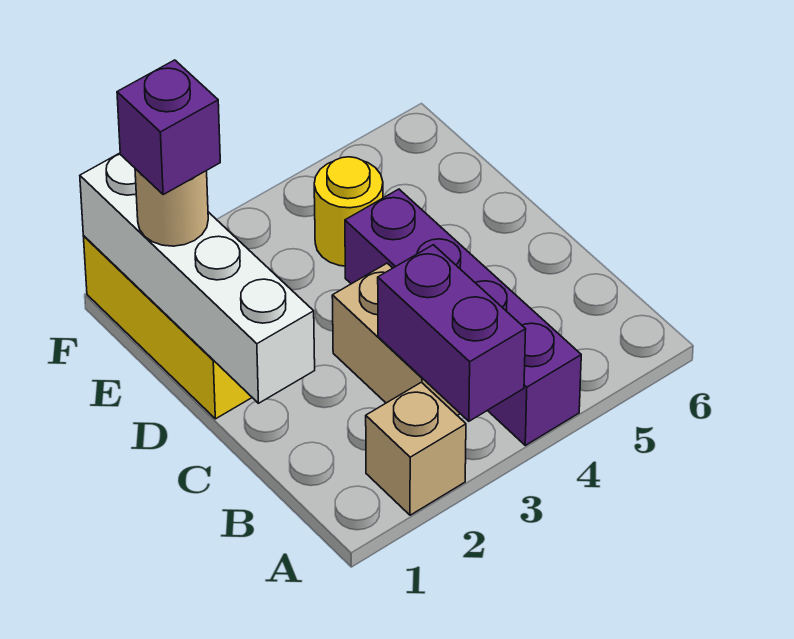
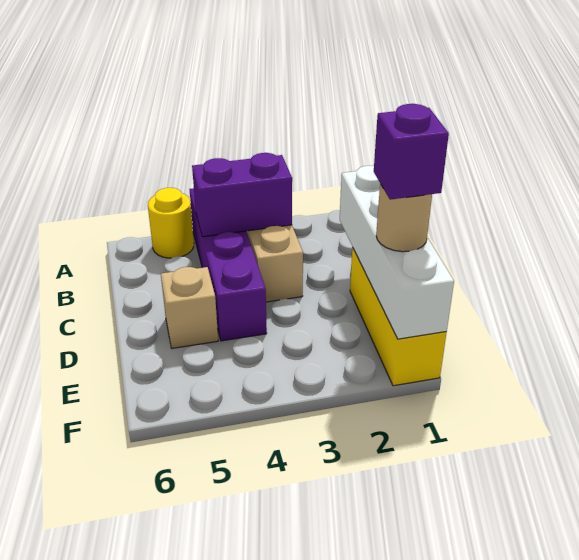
tan 1x1 brick [366,382,466,515] -> tan 1x1 brick moved to [161,267,218,348]
purple 1x2 brick [378,245,526,421] -> purple 1x2 brick turned to [192,153,292,237]
yellow 1x1 round brick [314,157,383,266] -> yellow 1x1 round brick moved to [148,188,194,258]

